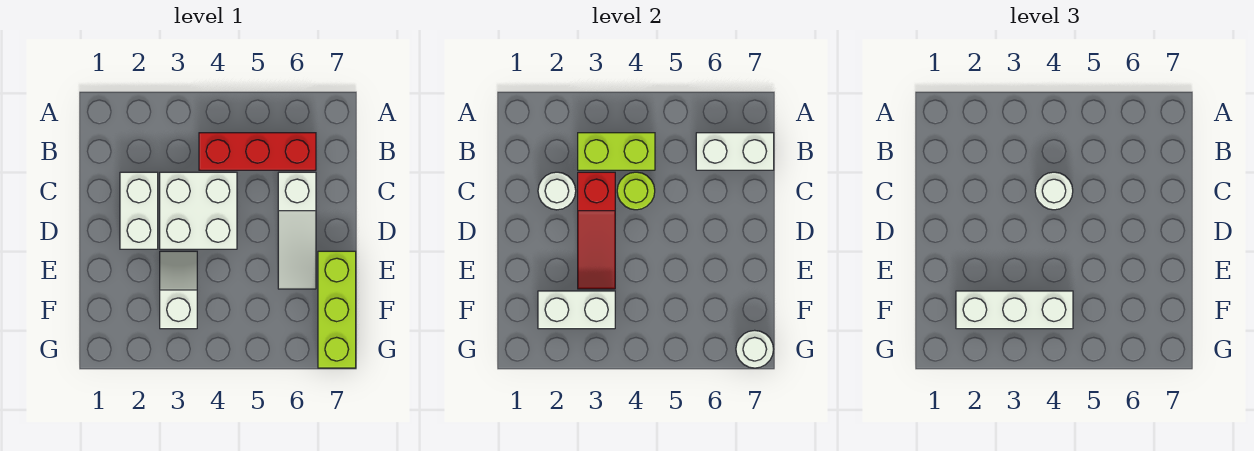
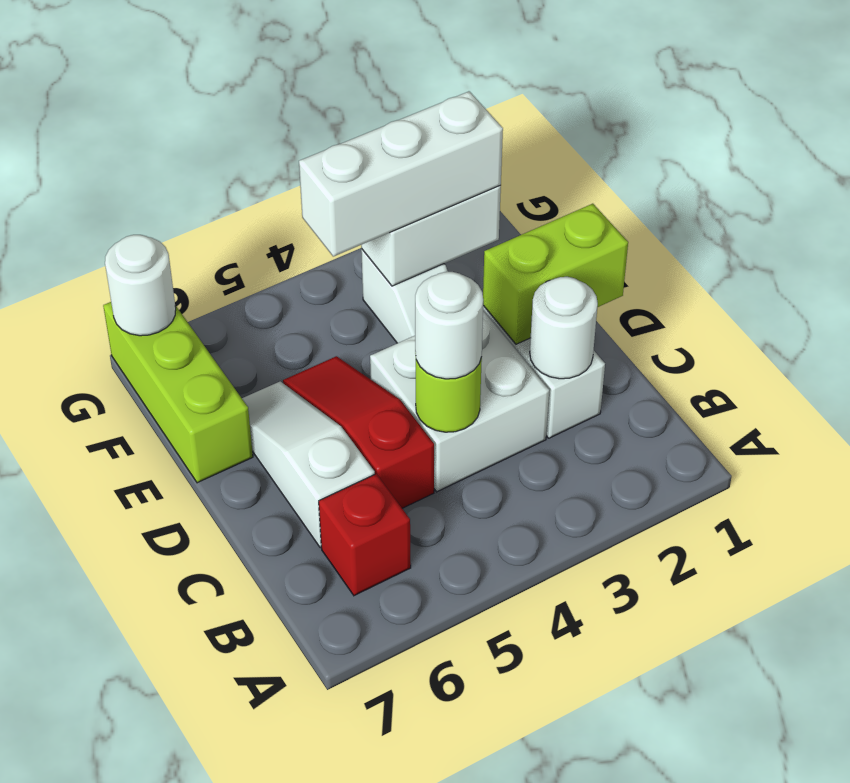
lime 1x2 brick [578,133,655,170] -> lime 1x2 brick moved to [483,204,628,344]
red 1x3 brick [199,133,316,170] -> red 1x1 brick [319,474,411,596]
white 1x2 brick [696,133,774,170] -> none
red 1x3 slope [578,172,615,289] -> red 1x3 slope moved to [283,356,434,508]

